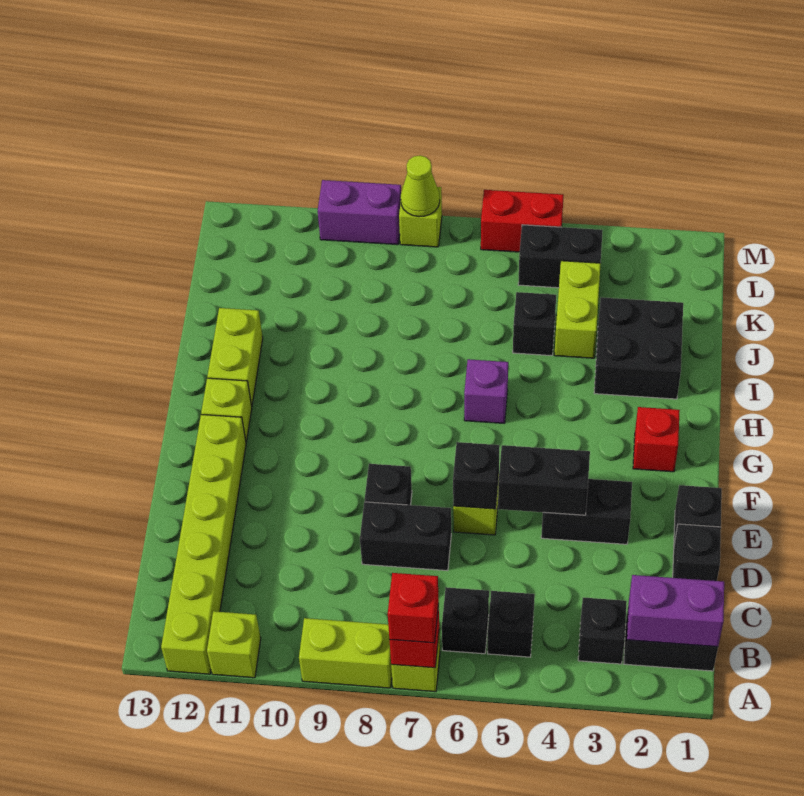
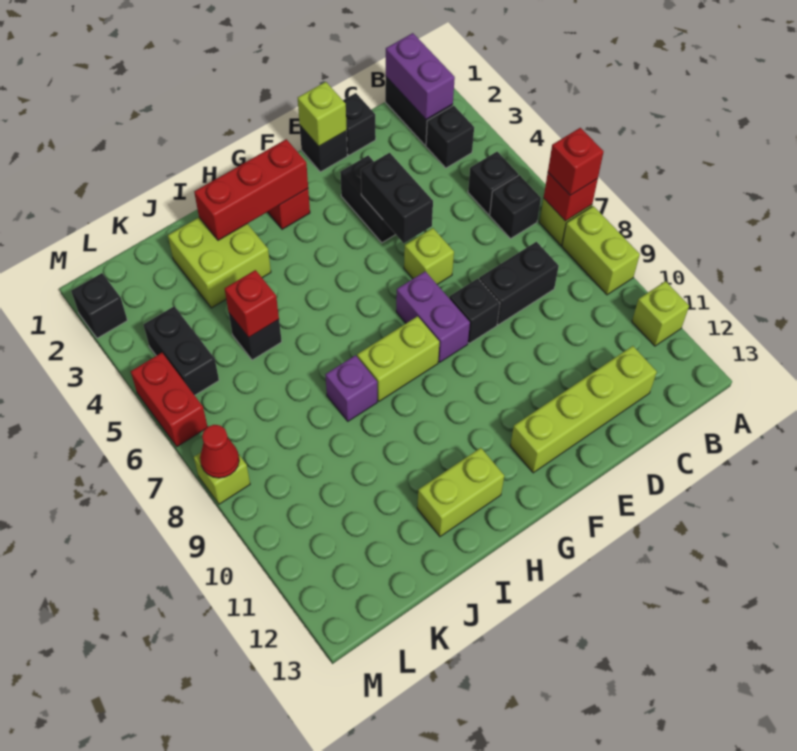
lime 1x6 brick [161,415,246,674] -> lime 1x4 brick [510,346,657,473]
black 1x2 brick [360,502,451,571] -> black 1x2 brick turned to [479,242,559,325]
black 1x1 brick [453,442,499,509] -> black 1x1 brick moved to [71,273,127,338]
none -> red 1x3 brick [194,139,308,240]
lime 1x1 brick [201,378,252,442] -> lime 1x1 brick moved to [298,82,347,146]
purple 1x1 brick [464,359,508,423] -> purple 1x1 brick moved to [325,355,377,421]
black 2x2 brick [594,297,683,399] -> lime 2x2 brick [168,218,271,308]
lime 1x2 brick [554,261,601,358] -> lime 1x2 brick moved to [357,316,439,401]
none -> red 1x1 brick [225,270,279,337]
lime 1x1 cone [401,156,440,217] -> red 1x1 cone [200,425,239,478]
purple 1x2 brick [318,180,401,245] -> purple 1x2 brick moved to [396,271,470,363]

